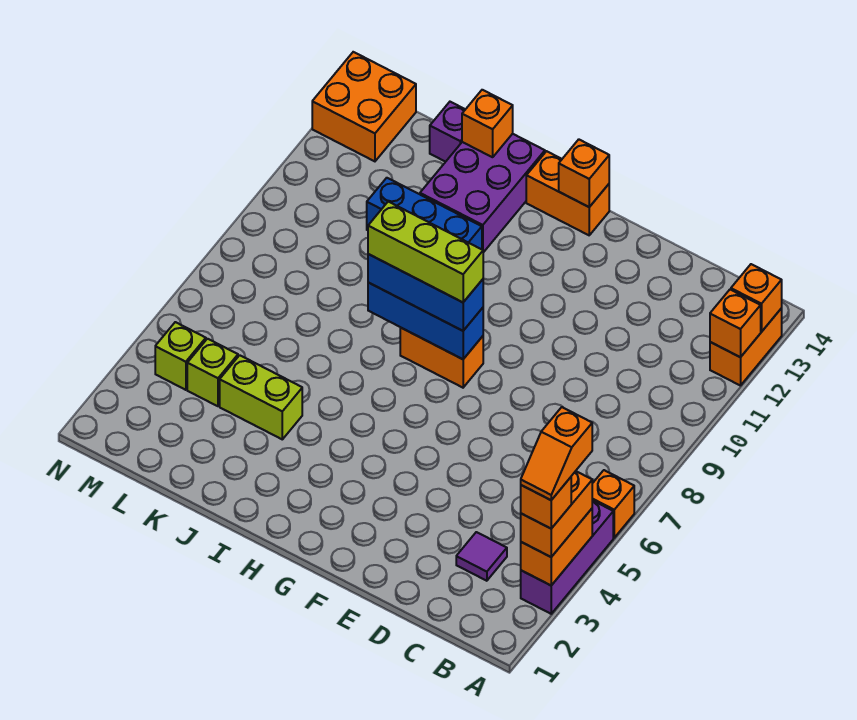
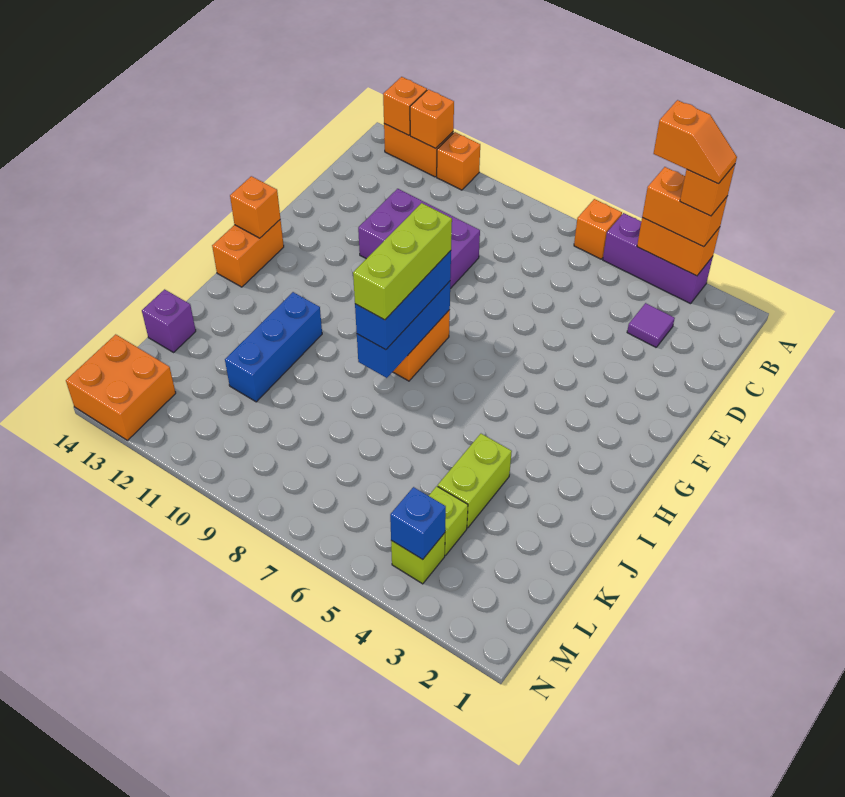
purple 2x3 brick [420,134,545,252] -> purple 2x3 brick moved to [358,189,480,289]
orange 1x1 brick [462,90,513,157] -> orange 1x1 brick moved to [437,132,480,190]
none -> blue 1x1 brick [390,487,446,559]

